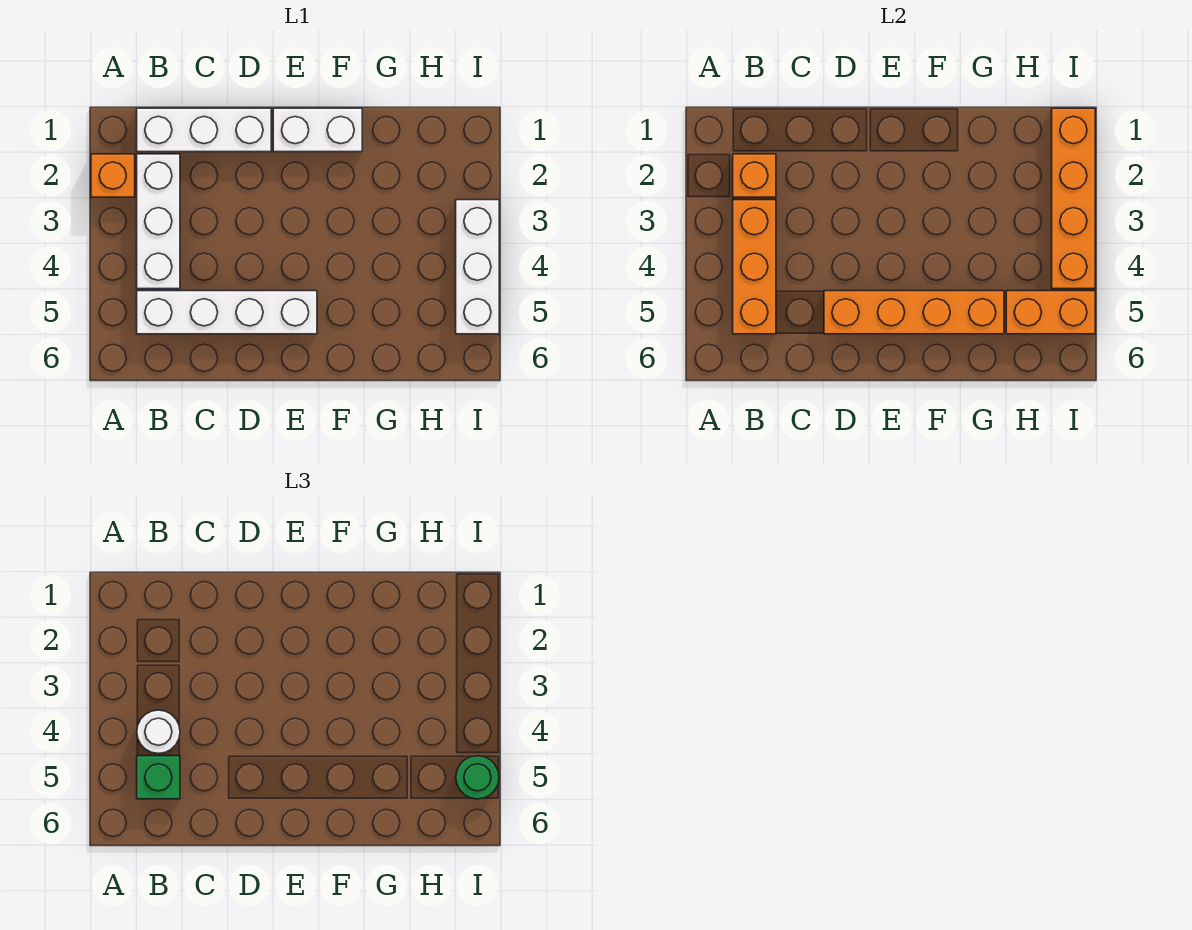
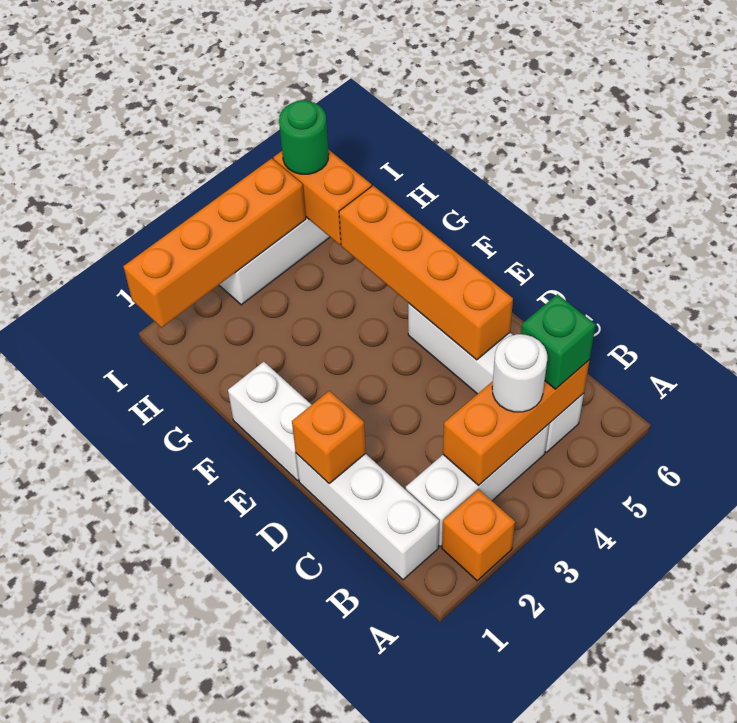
orange 1x1 brick [733,154,776,197] -> orange 1x1 brick moved to [292,391,366,483]

